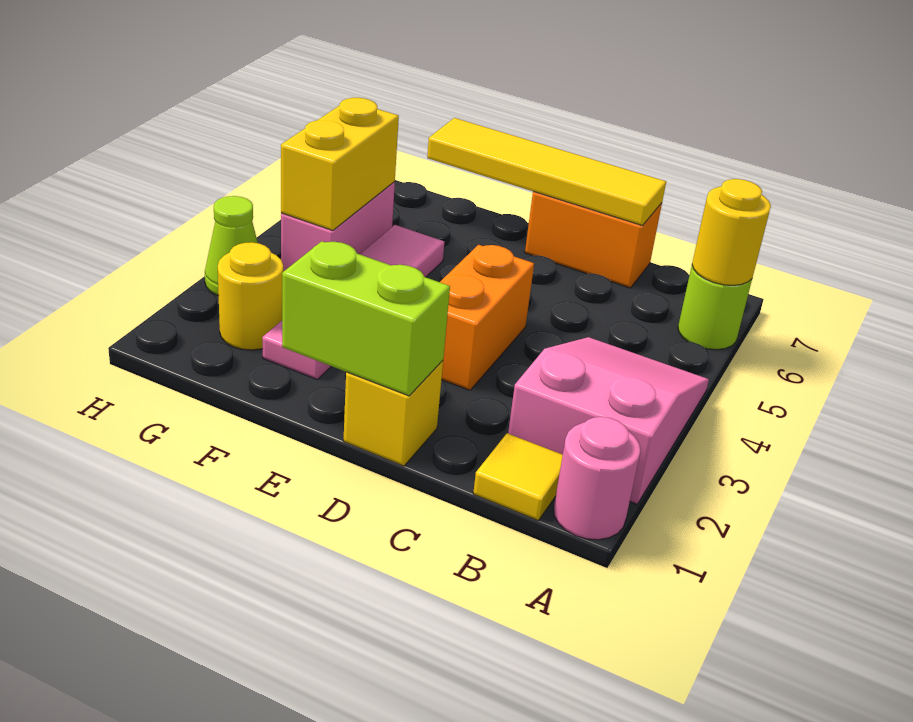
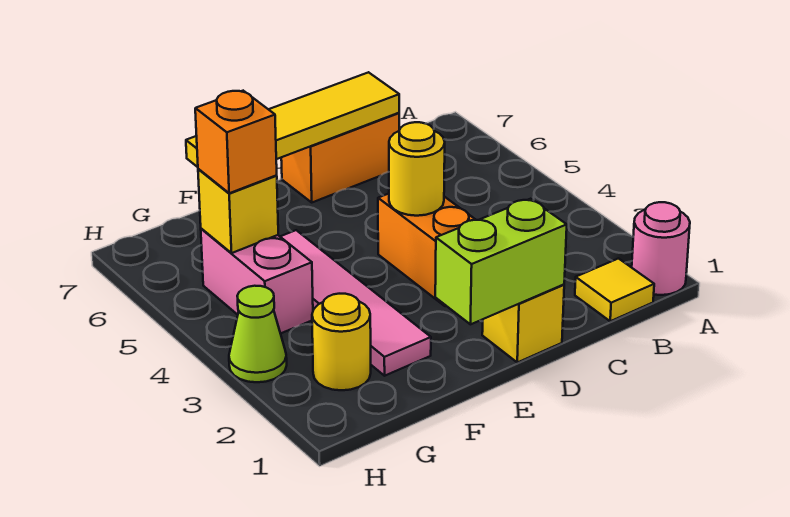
pink 2x3 slope [508,337,709,504] -> none
lime 1x1 round brick [678,266,752,350] -> none
yellow 1x1 round brick [692,179,771,285] -> yellow 1x1 round brick moved to [389,122,445,216]
yellow 1x2 brick [281,98,399,231] -> yellow 1x1 brick [198,169,278,253]
none -> orange 1x1 brick [195,91,277,193]

